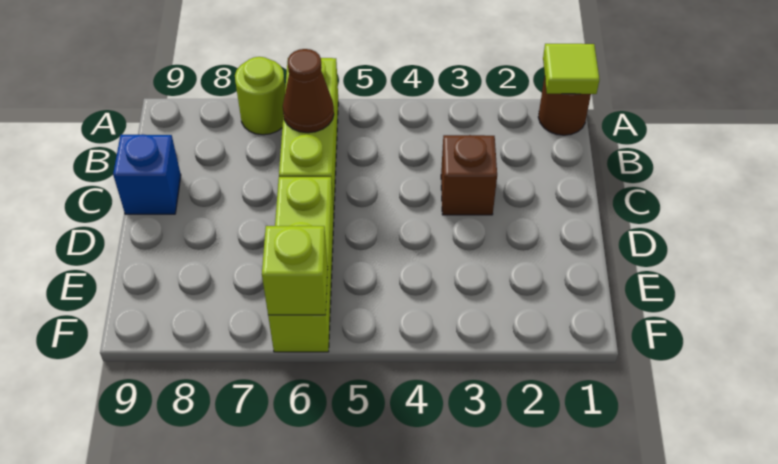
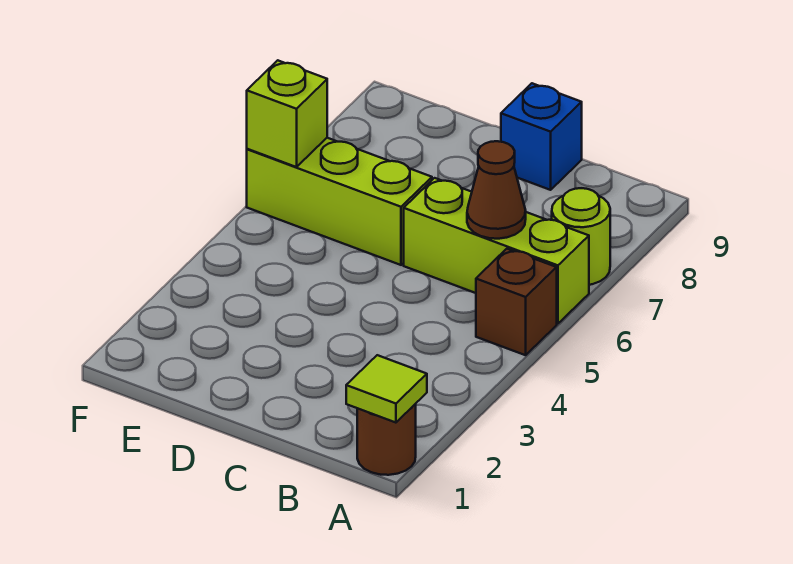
brown 1x1 brick [441,135,497,215] -> brown 1x1 brick moved to [476,249,557,355]

